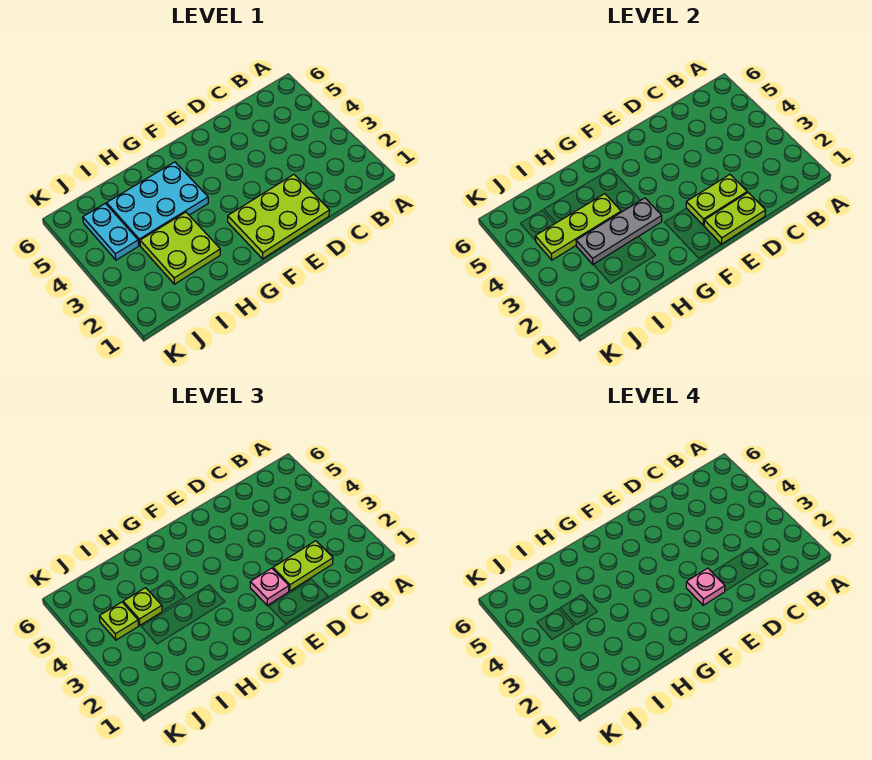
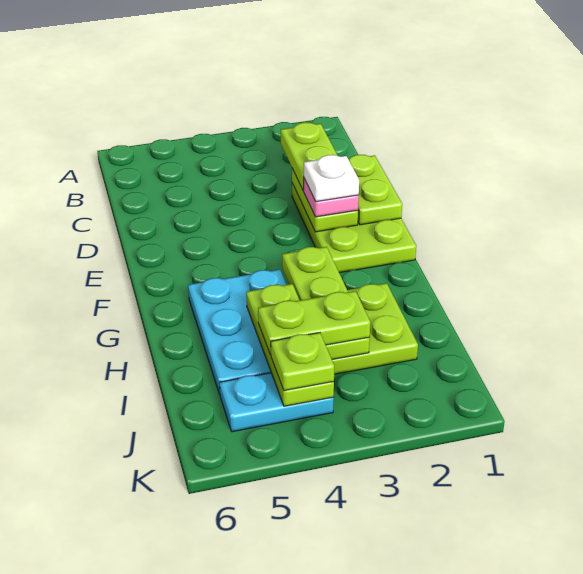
pink 1x1 plate [686,568,725,605] -> white 1x1 plate [303,155,359,202]
grey 1x3 plate [576,198,662,264] -> lime 1x3 plate [282,247,370,359]
lime 1x1 plate [123,588,162,625] -> lime 1x2 plate [258,291,370,355]

